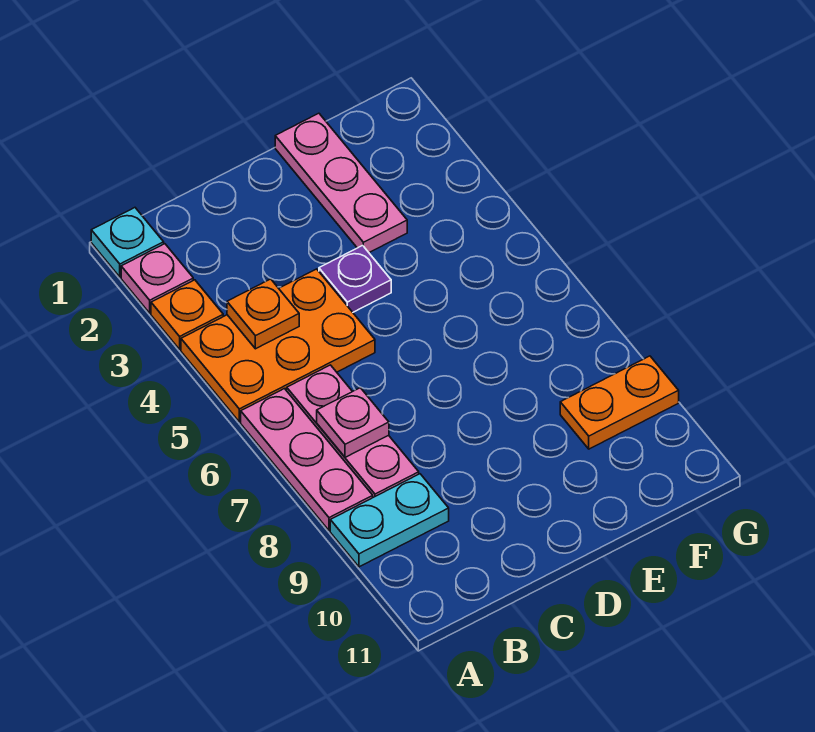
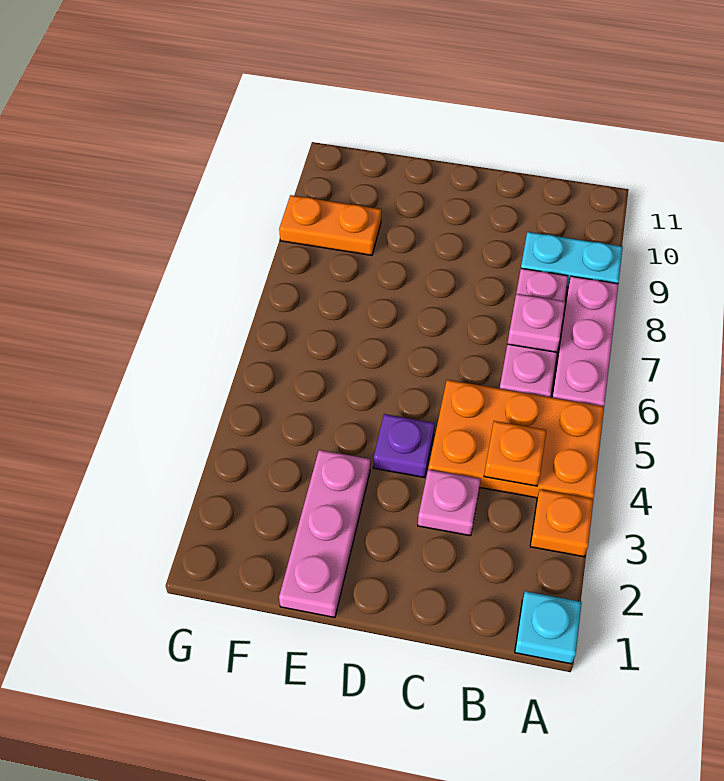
pink 1x1 plate [121,244,193,313] -> pink 1x1 plate moved to [418,469,481,536]

